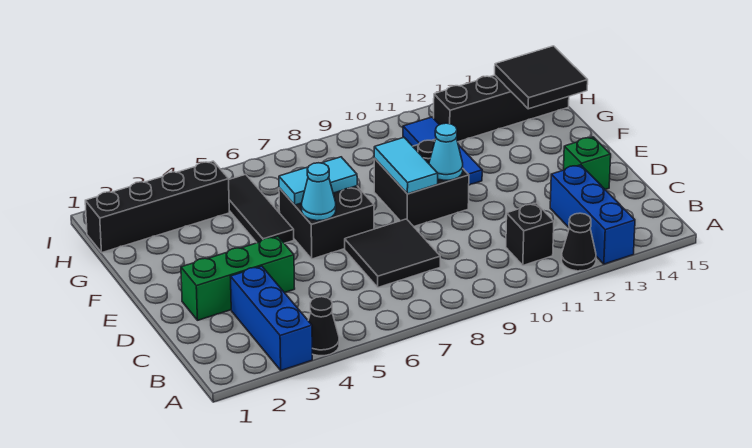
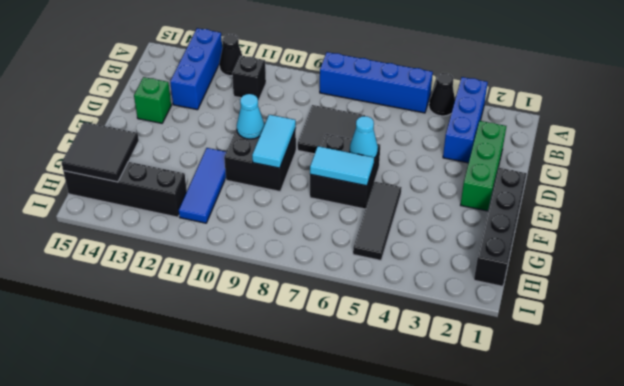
none -> blue 1x4 brick [320,52,433,113]
green 1x3 brick [181,236,295,320] -> green 1x3 brick turned to [461,121,506,211]
black 1x4 brick [85,161,229,252] -> black 1x4 brick turned to [474,168,527,286]

